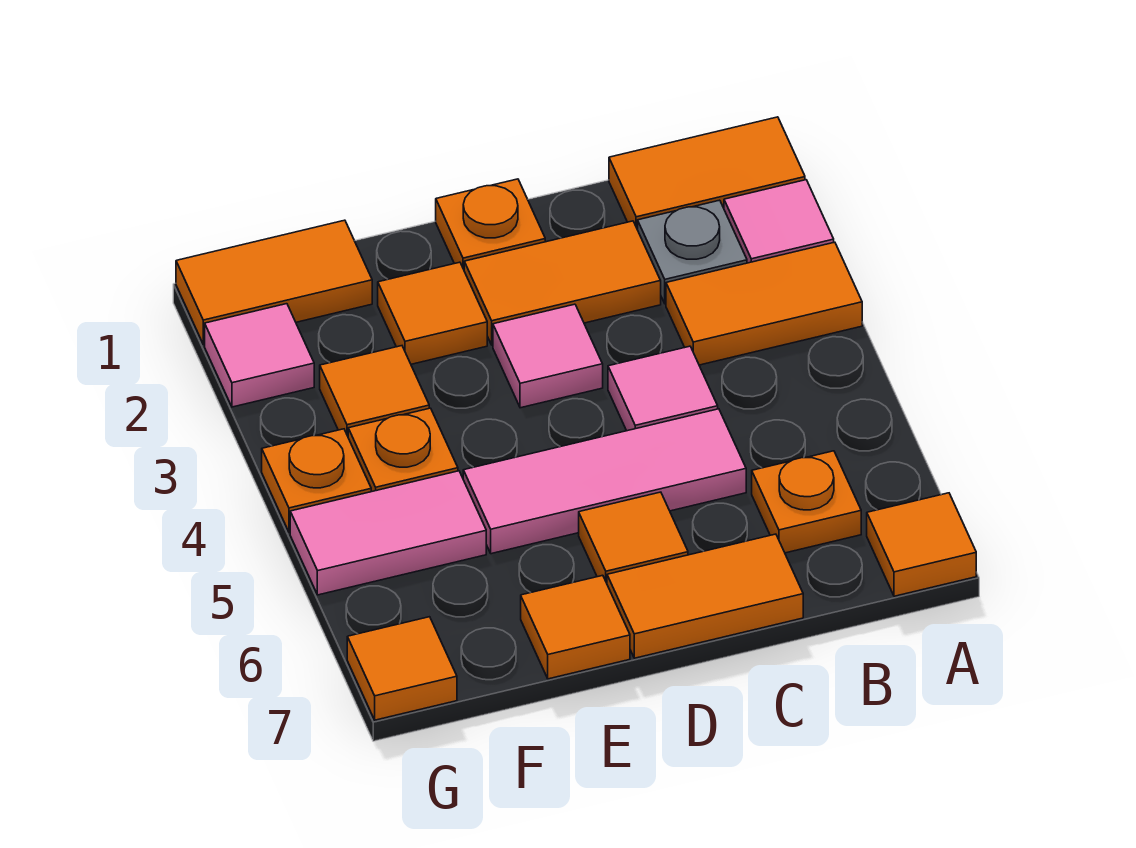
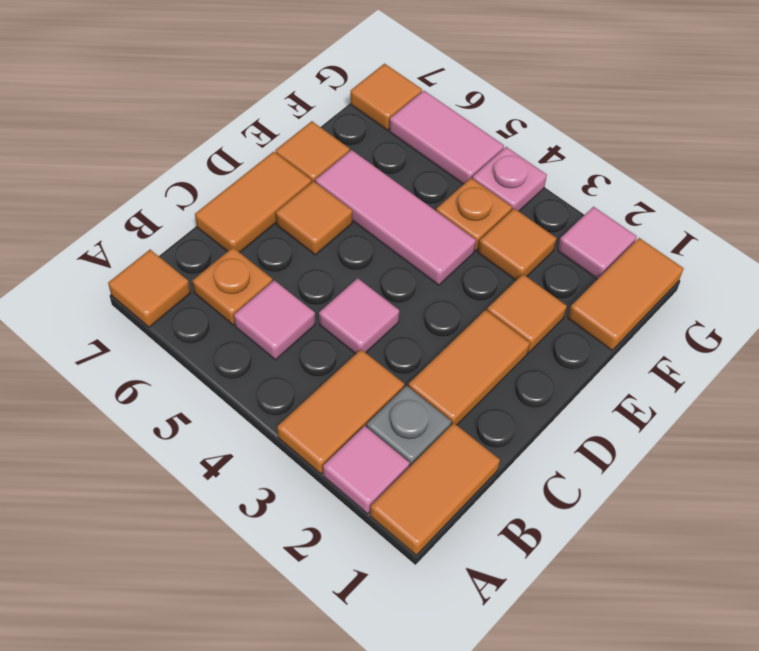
pink 1x3 tile [463,409,746,554] -> pink 1x3 tile turned to [315,150,476,285]
orange 1x1 plate [436,179,545,269] -> none
pink 1x1 tile [493,304,603,408] -> pink 1x1 tile moved to [234,280,315,360]
pink 1x2 tile [290,471,486,595] -> pink 1x2 tile turned to [389,91,504,184]
orange 1x1 plate [262,429,371,532] -> pink 1x1 plate [472,147,547,211]

